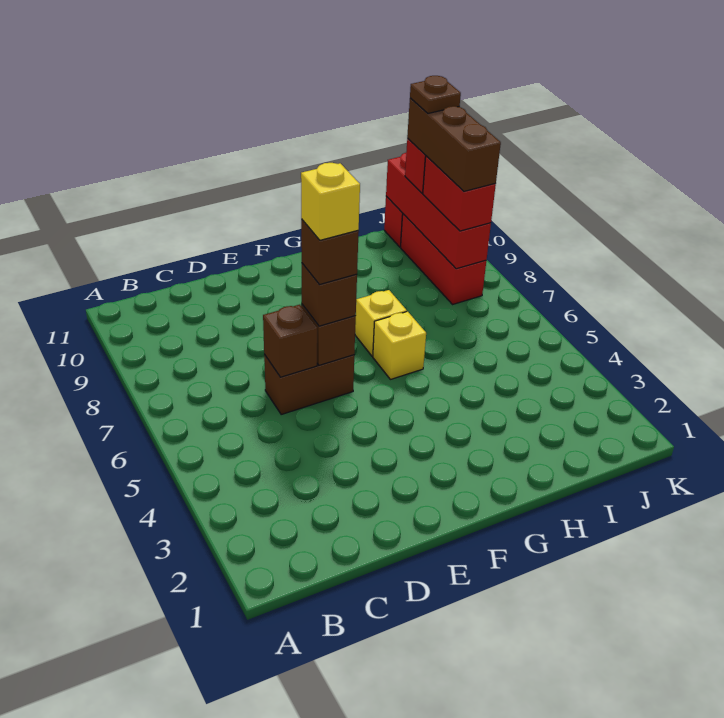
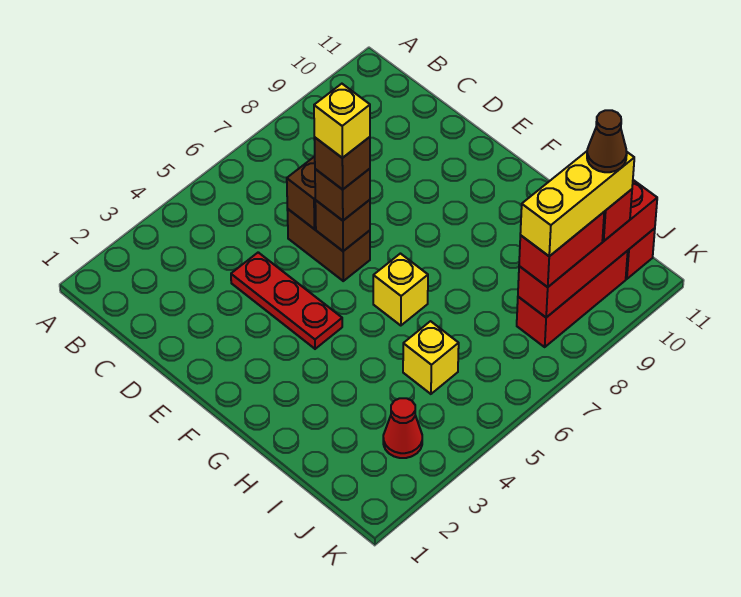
none -> red 1x3 plate [231,252,342,349]
yellow 1x1 brick [355,290,407,356] -> yellow 1x1 brick moved to [403,321,459,394]
none -> red 1x1 cone [383,398,422,458]
brown 1x3 brick [407,98,501,192] -> yellow 1x3 brick [520,151,634,256]
brown 1x1 plate [410,76,461,113] -> brown 1x1 cone [587,110,627,172]

